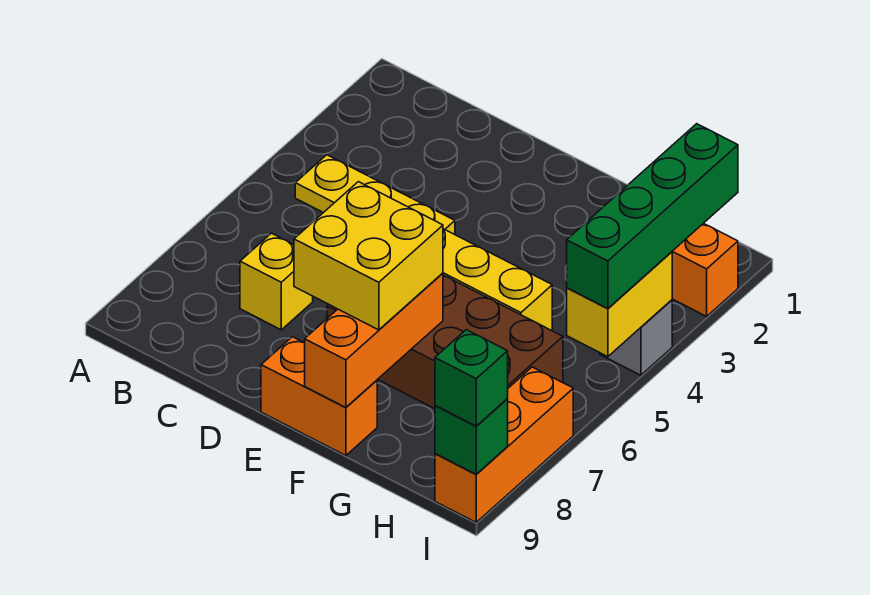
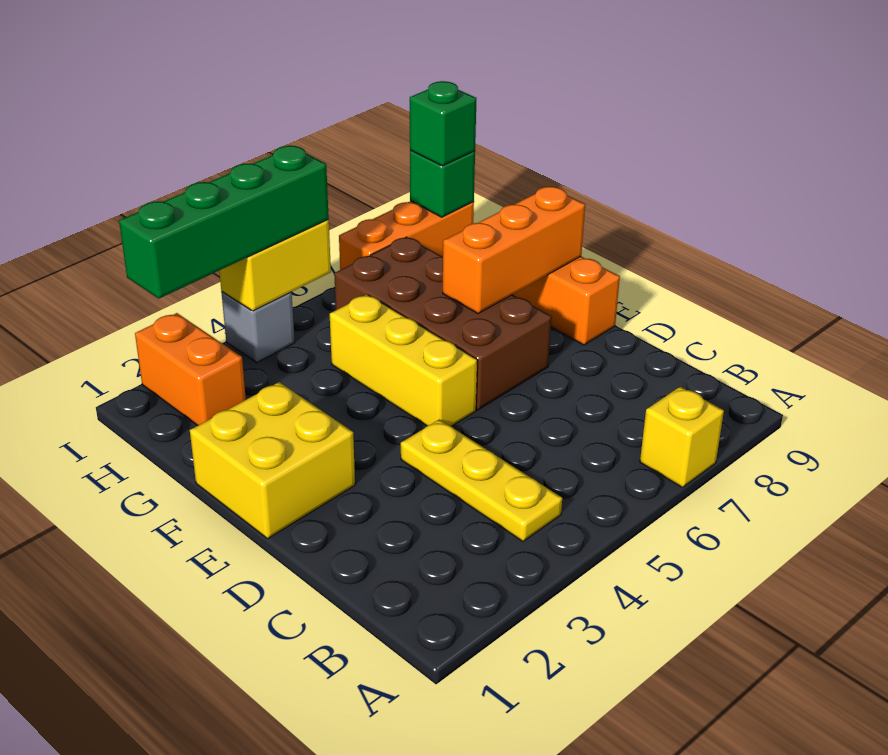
yellow 1x1 brick [240,233,313,330] -> yellow 1x1 brick moved to [640,387,724,487]
yellow 2x2 brick [294,182,443,330] -> yellow 2x2 brick moved to [190,382,355,539]

